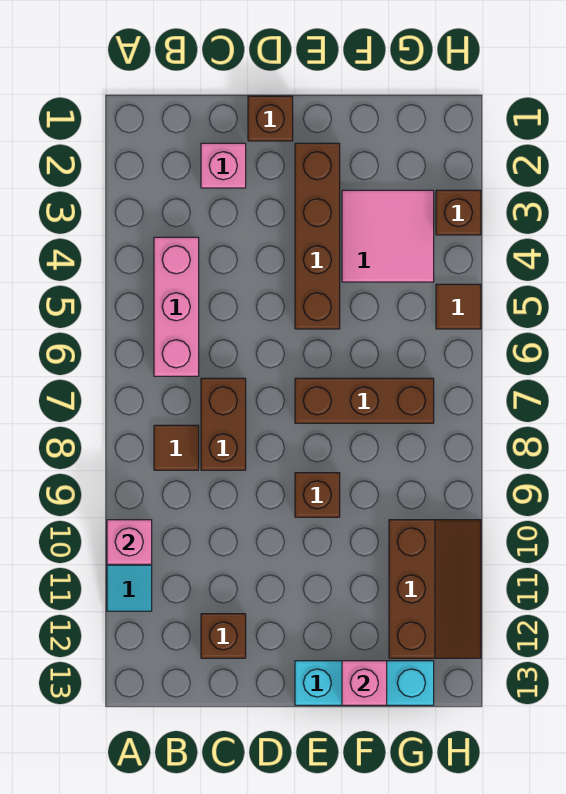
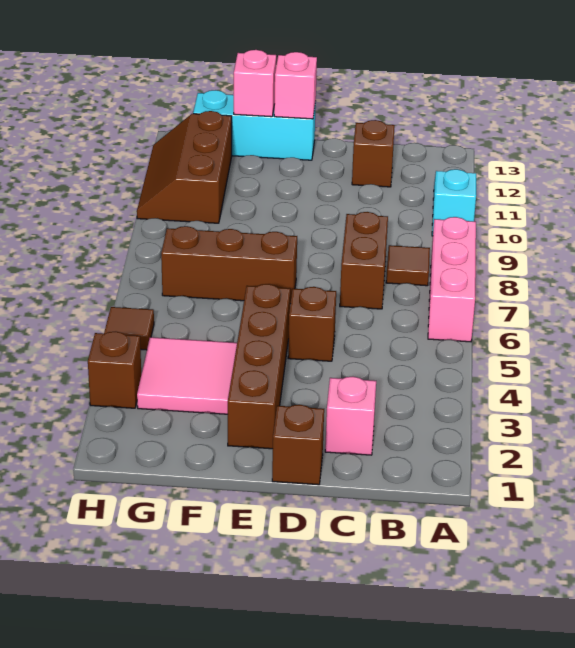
pink 1x1 brick [107,520,152,564] -> pink 1x1 brick moved to [274,52,317,119]
pink 1x3 brick [154,237,199,376] -> pink 1x3 brick moved to [428,217,476,342]
brown 1x1 brick [295,473,340,517] -> brown 1x1 brick moved to [288,287,336,361]

